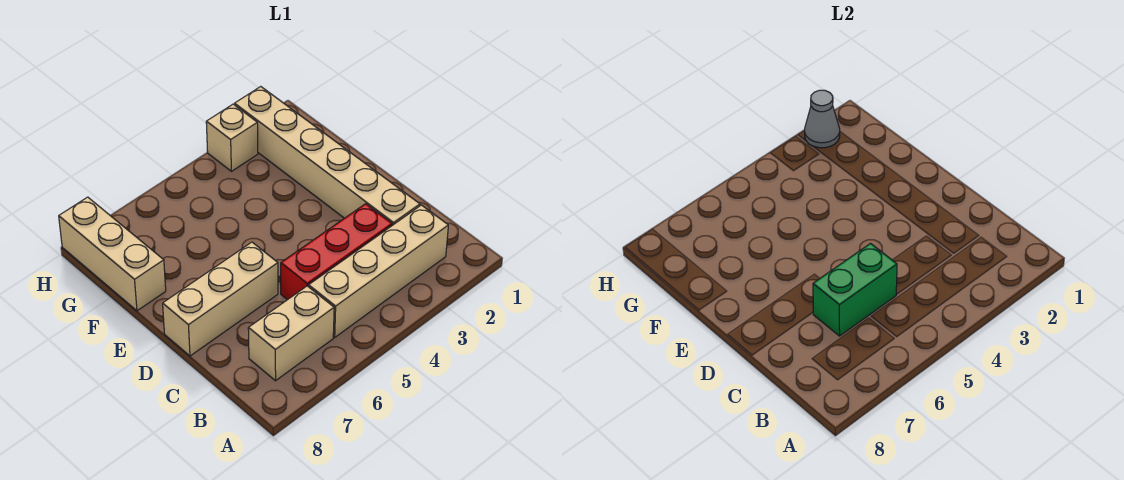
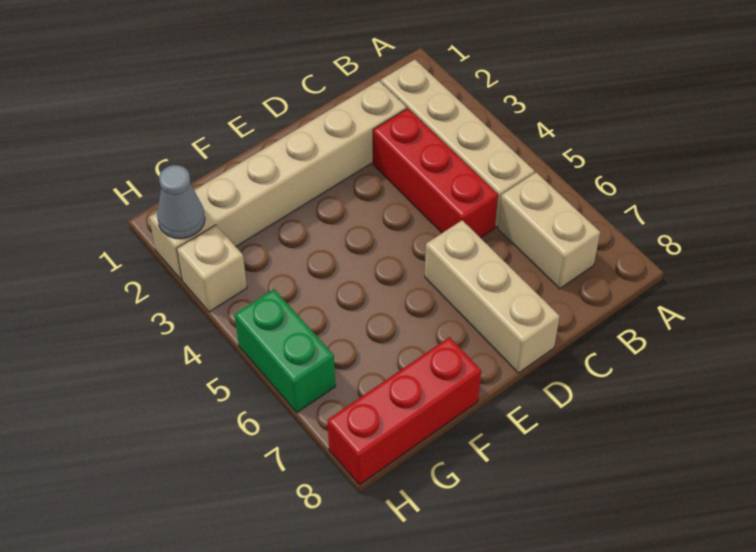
green 1x2 brick [813,244,897,336] -> green 1x2 brick moved to [234,289,335,412]
tan 1x3 brick [59,197,166,311] -> red 1x3 brick [327,337,481,485]

